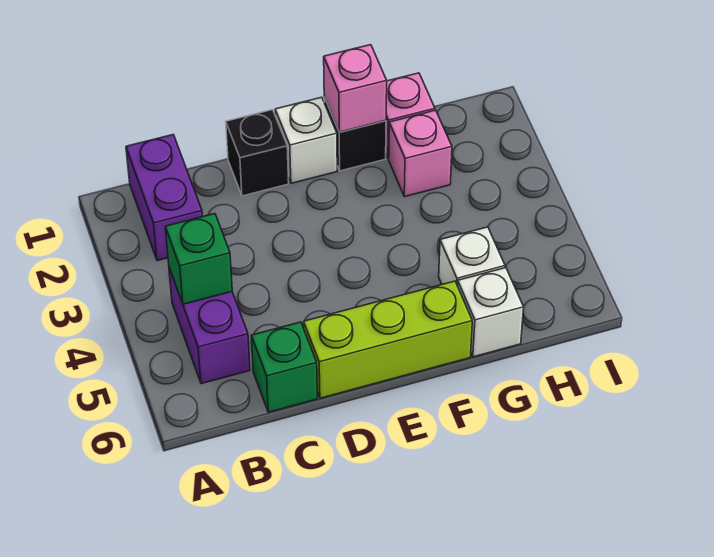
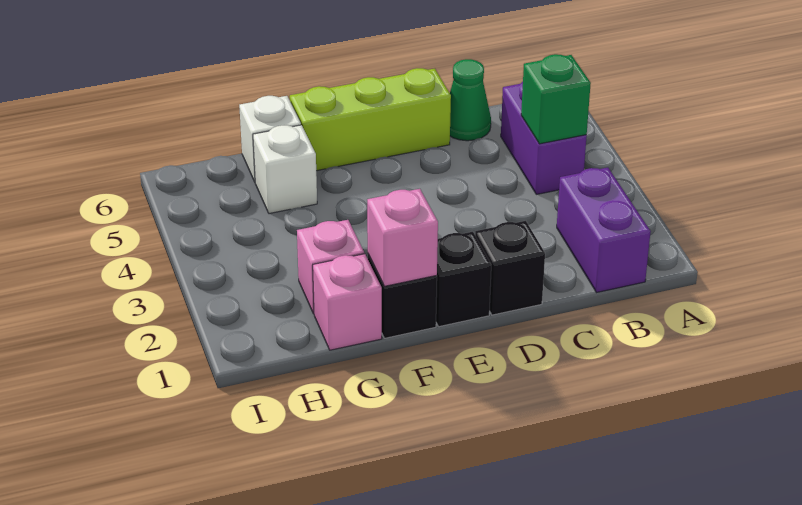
green 1x1 brick [251,322,317,412] -> green 1x1 cone [450,59,491,141]
white 1x1 brick [275,97,337,183] -> black 1x1 brick [436,232,491,327]

